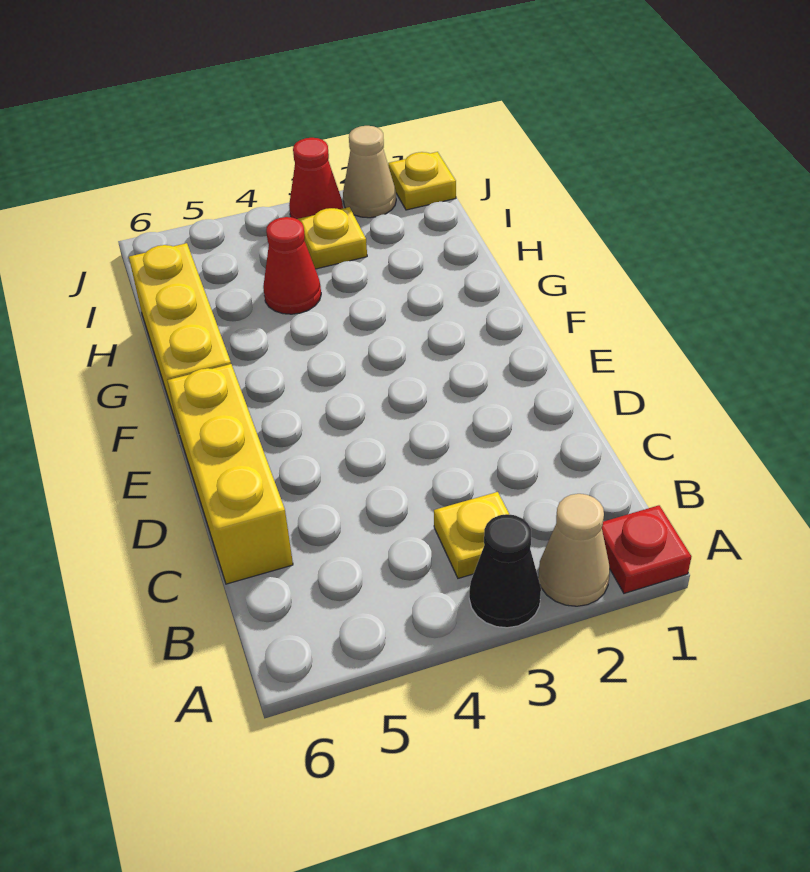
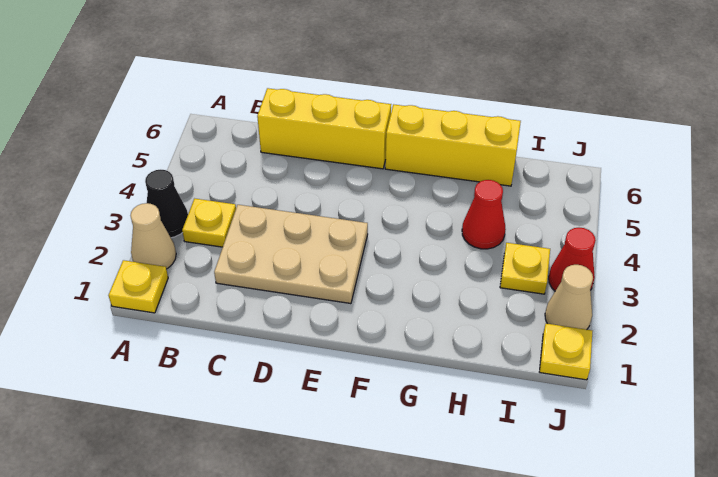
red 1x1 plate [602,505,691,593] -> yellow 1x1 plate [109,260,168,313]
none -> tan 2x3 plate [214,205,368,304]

